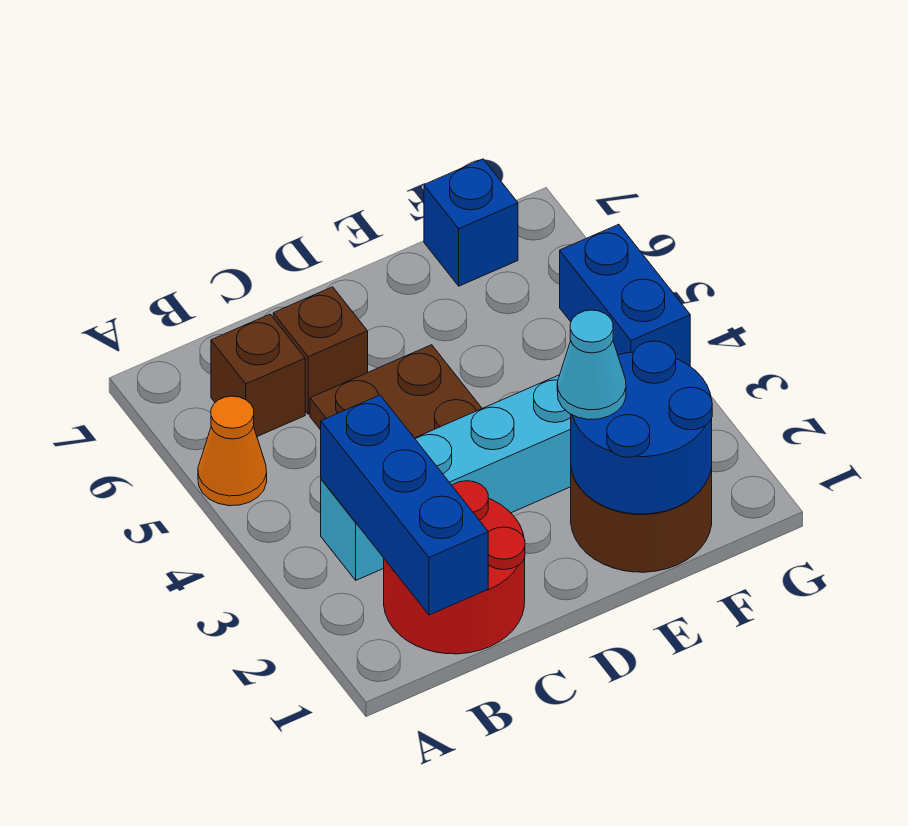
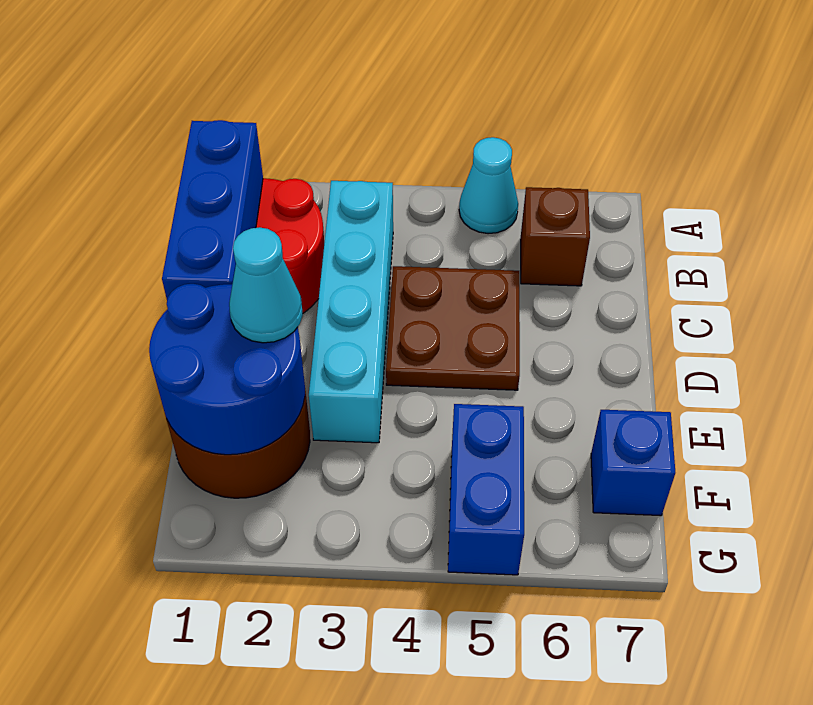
orange 1x1 cone [198,396,267,506] -> cyan 1x1 cone [459,137,518,234]
blue 1x3 brick [321,395,488,615] -> blue 1x3 brick turned to [162,120,263,299]
brown 1x1 brick [273,287,368,414] -> none
blue 1x2 brick [560,224,690,366] -> blue 1x2 brick turned to [448,404,524,575]

